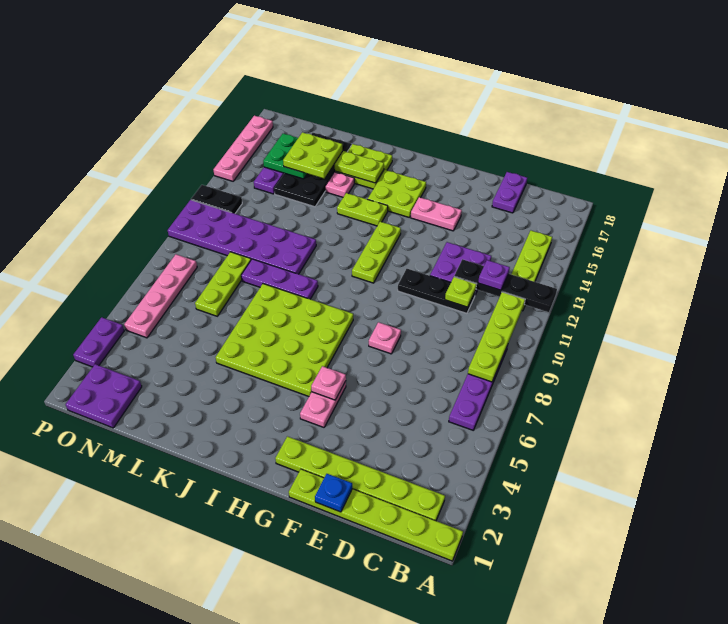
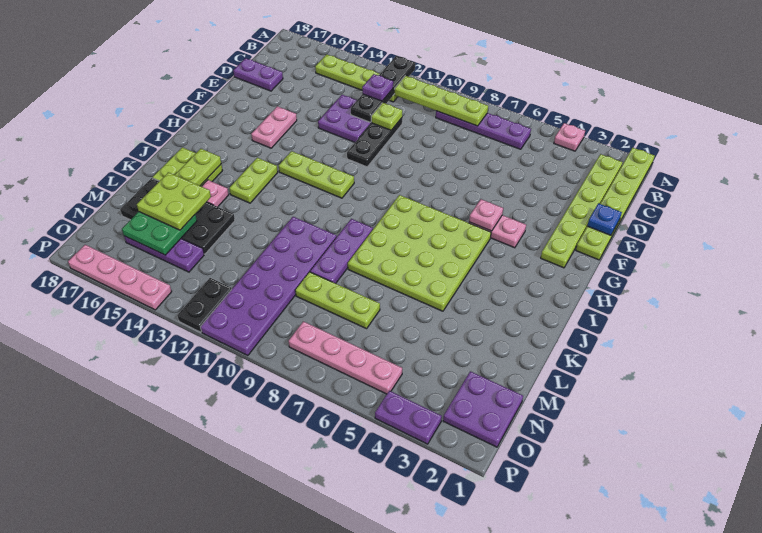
pink 1x1 plate [369,322,401,354] -> pink 1x1 plate moved to [554,123,585,151]
lime 2x2 plate [368,170,426,218] -> none

